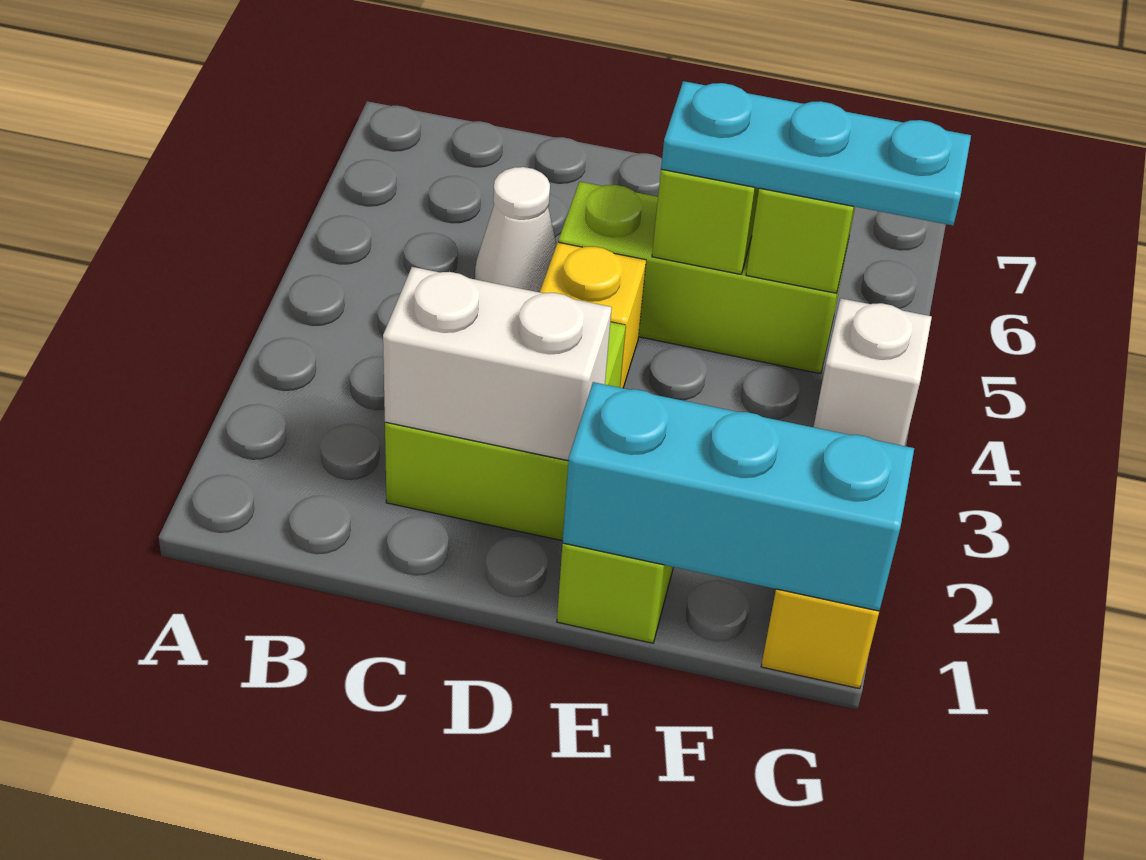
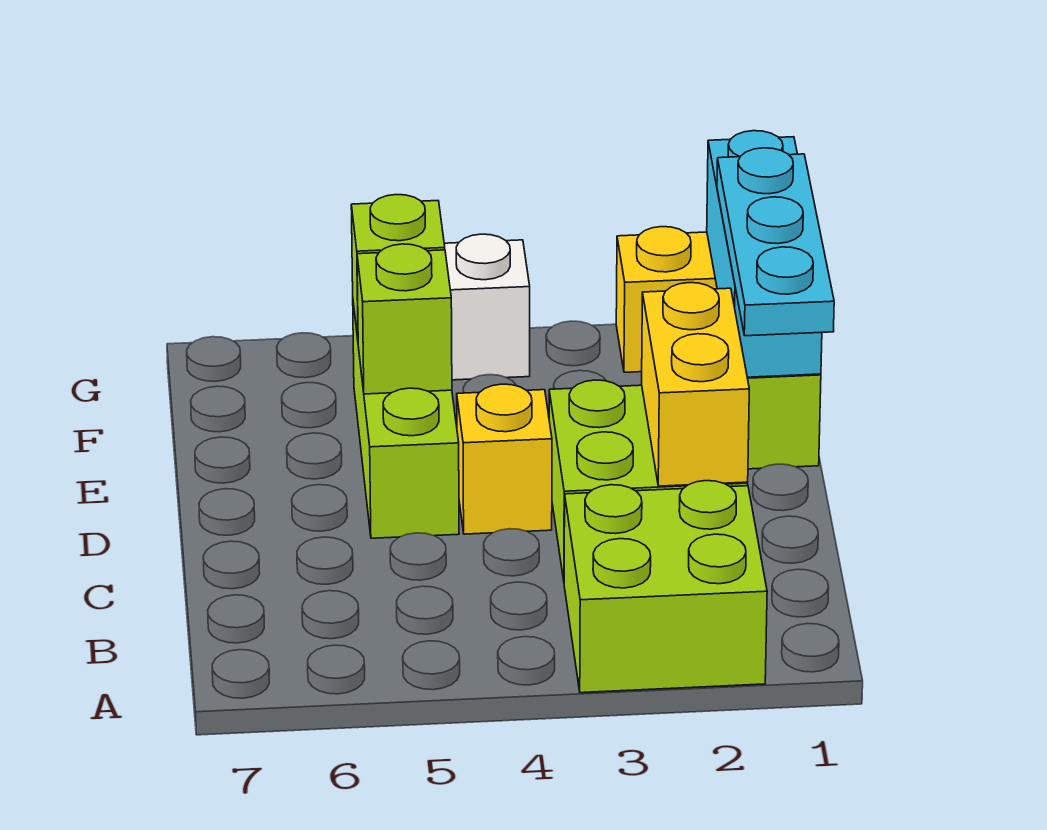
none -> lime 2x2 brick [564,481,767,693]
white 1x2 brick [383,267,612,461] -> yellow 1x2 brick [642,283,749,486]
white 1x1 cone [475,167,557,292] -> none
cyan 1x3 plate [661,81,971,225] -> cyan 1x3 plate moved to [717,148,834,336]

